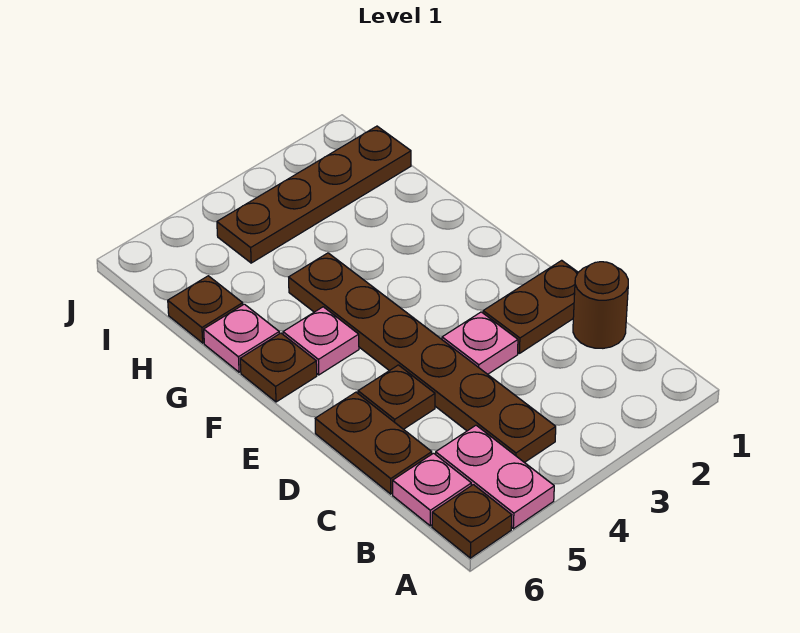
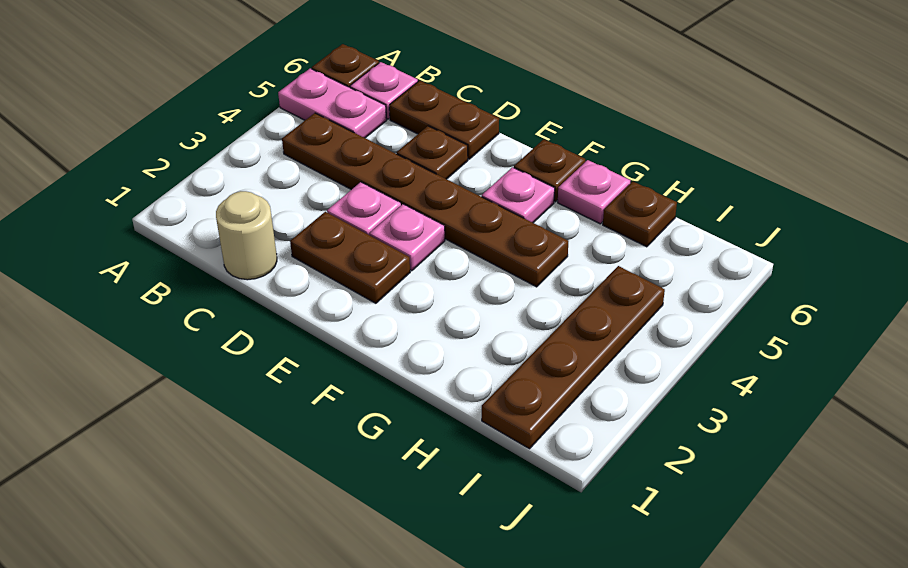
brown 1x1 round brick [573,262,628,348] -> tan 1x1 round brick [216,191,277,280]
brown 1x2 plate [483,260,578,353] -> brown 1x2 plate turned to [290,212,410,303]
none -> pink 1x1 plate [370,204,445,271]

